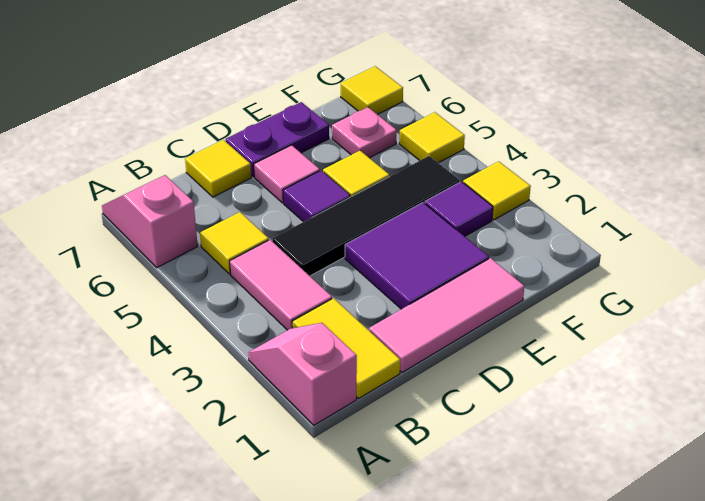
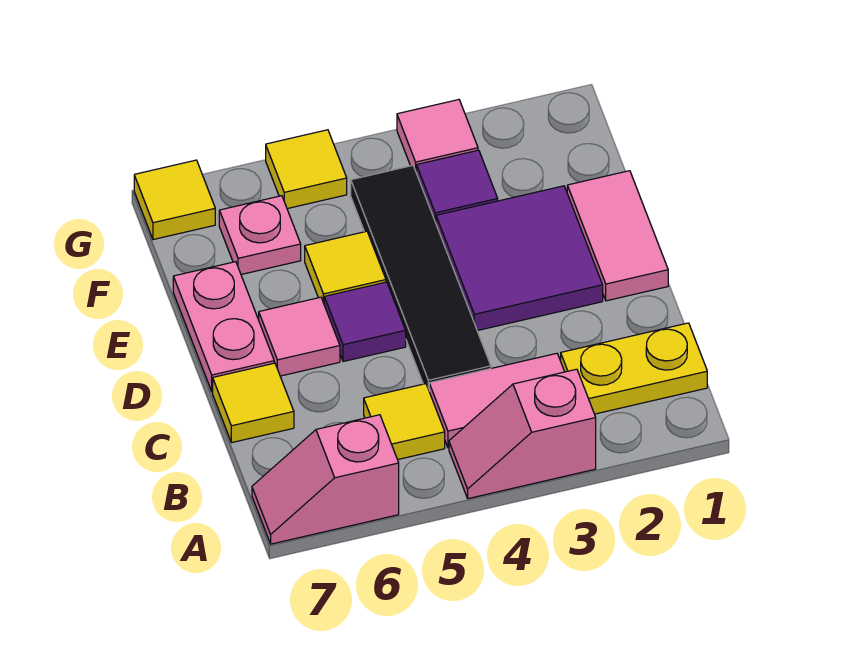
pink 1x2 slope [248,323,357,425] -> pink 1x2 slope moved to [449,369,596,499]
yellow 1x2 tile [292,298,400,398] -> yellow 1x2 plate [561,323,707,414]
pink 1x3 tile [369,258,524,373] -> pink 1x2 tile [567,171,668,301]
purple 1x2 plate [226,102,329,177] -> pink 1x2 plate [173,262,274,392]
yellow 1x1 tile [463,161,531,220] -> pink 1x1 tile [397,100,478,171]

